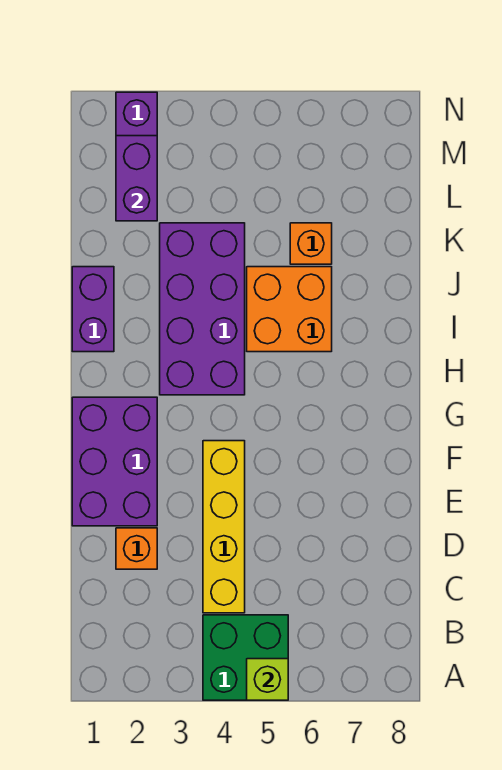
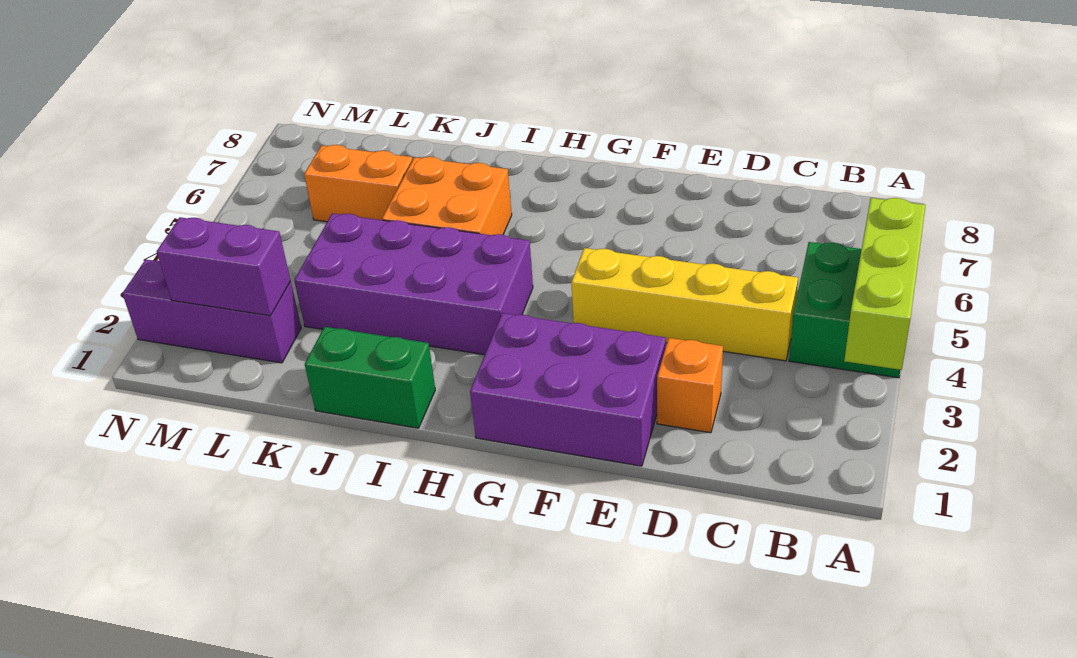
lime 1x1 brick [247,659,288,700] -> lime 1x3 brick [844,198,926,370]
purple 1x2 brick [72,267,114,352] -> green 1x2 brick [305,327,435,428]
orange 1x1 brick [290,223,332,264] -> orange 1x2 brick [304,145,413,222]

